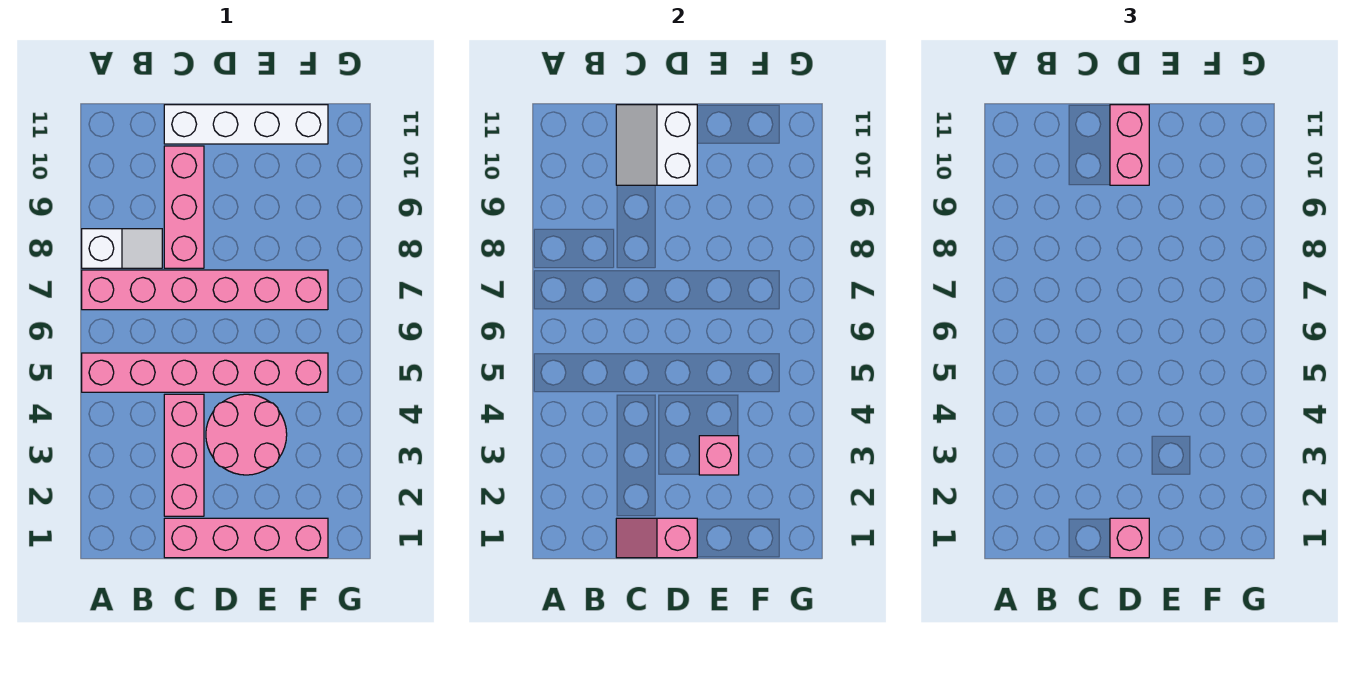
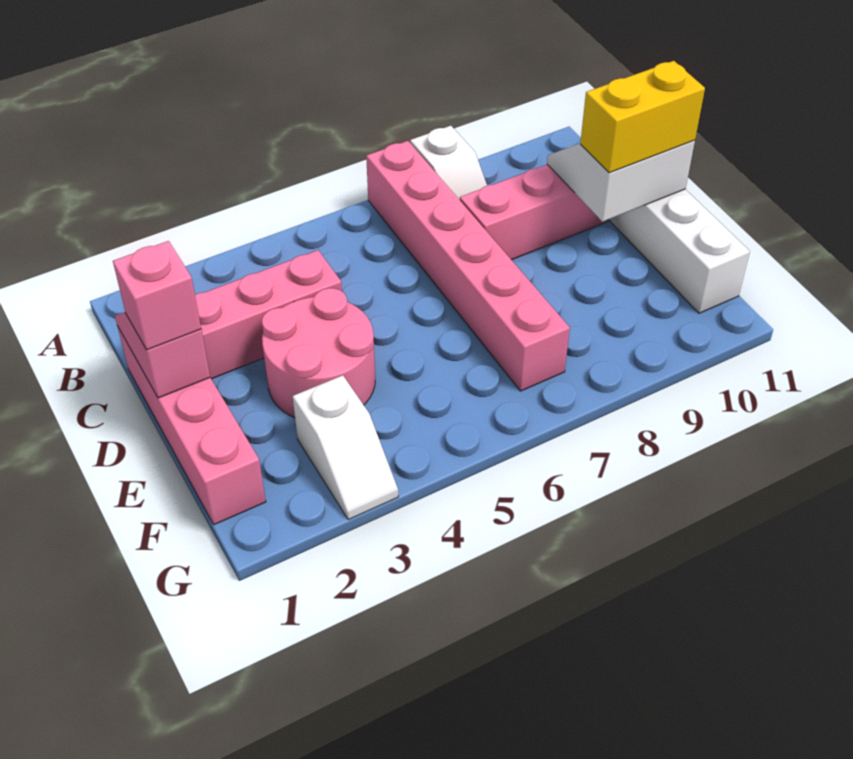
pink 1x6 brick [82,353,328,392] -> none
pink 1x2 brick [1110,105,1149,185] -> yellow 1x2 brick [580,61,705,173]
pink 1x1 brick [699,436,739,475] -> none
none -> white 1x2 slope [293,375,398,520]

